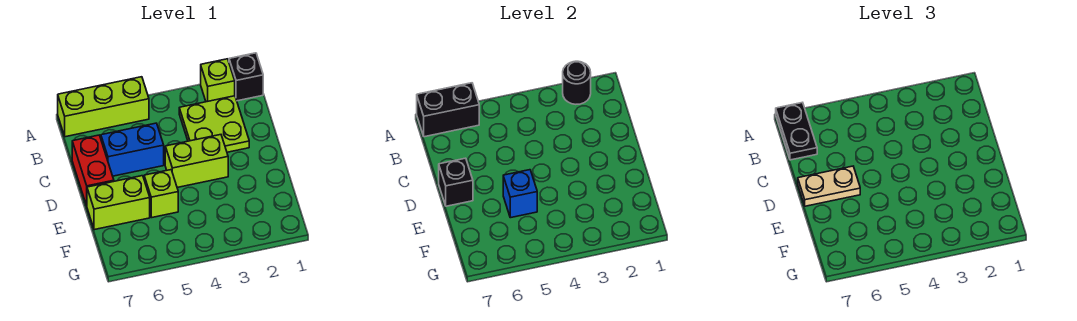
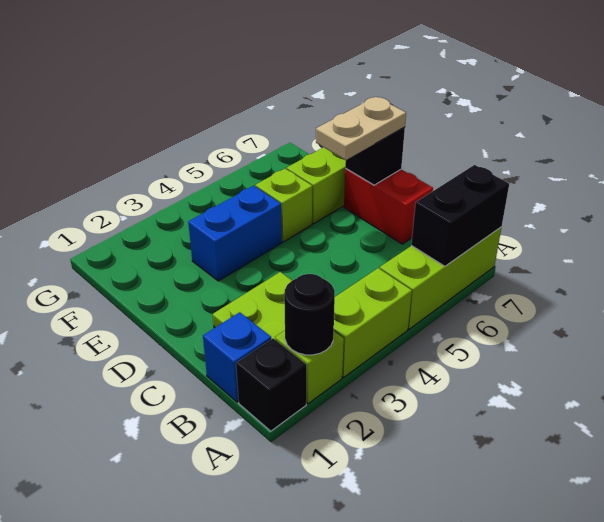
black 1x2 plate [776,102,817,160] -> none
blue 1x2 brick [101,123,164,176] -> blue 1x2 brick moved to [188,186,282,281]
lime 1x2 brick [165,135,228,188] -> lime 1x2 brick moved to [334,268,412,377]
blue 1x1 brick [503,170,537,218] -> blue 1x1 brick moved to [203,312,271,402]

